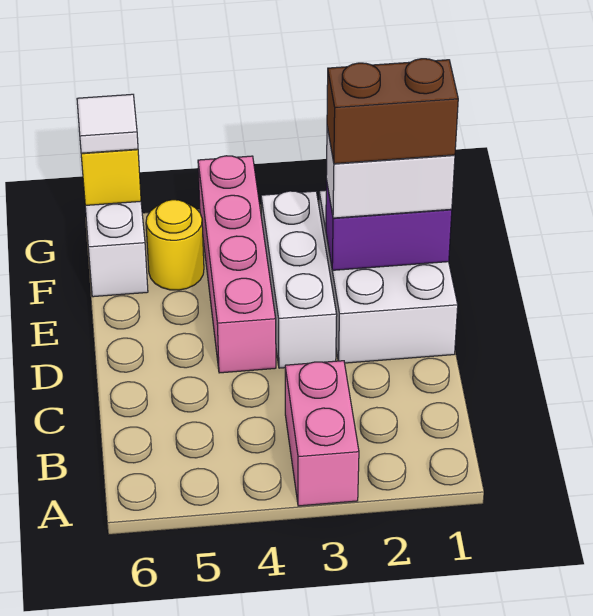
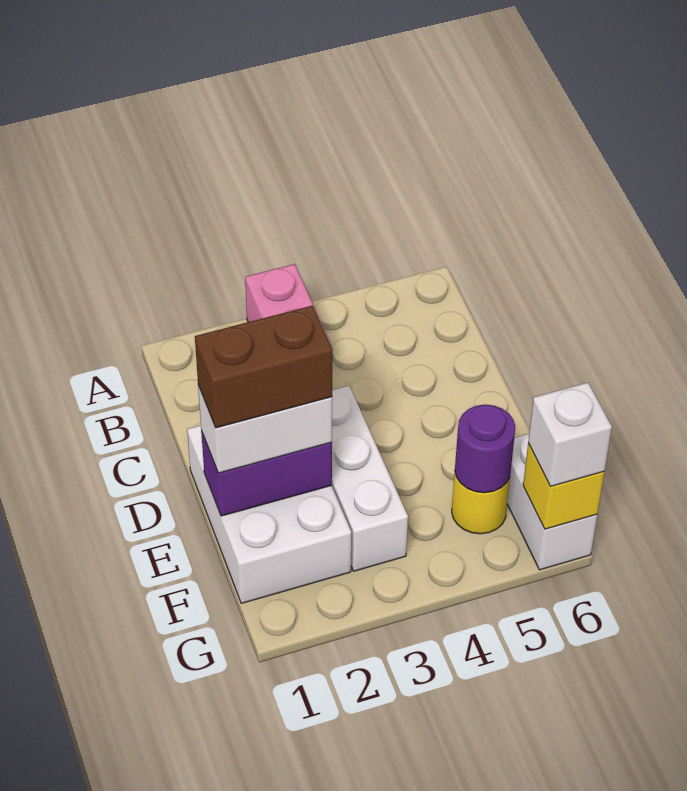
pink 1x4 brick [198,156,276,373] -> none
none -> purple 1x1 round brick [455,405,516,493]
white 1x1 tile [77,94,138,154] -> white 1x1 brick [528,383,612,486]

